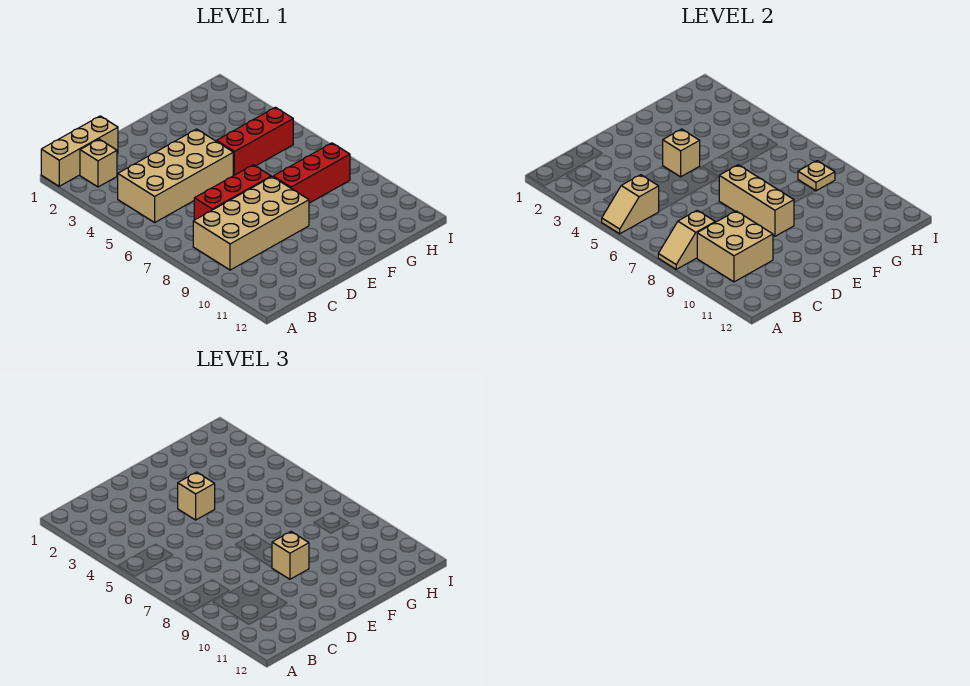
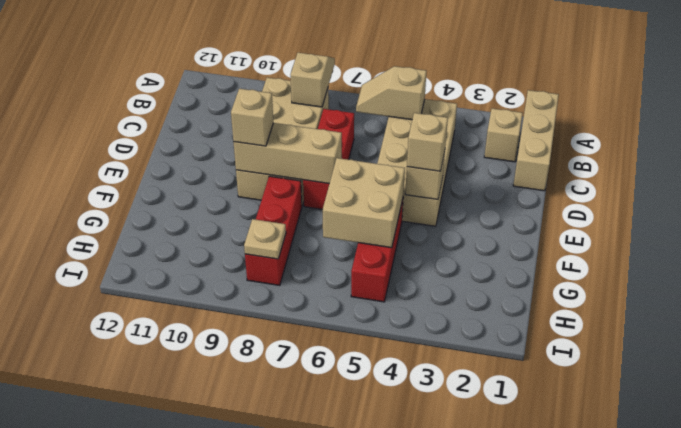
tan 1x2 slope [602,175,659,234] -> tan 1x2 slope turned to [356,66,426,120]
tan 2x2 brick [697,211,773,282] -> tan 2x2 brick moved to [323,158,405,248]

